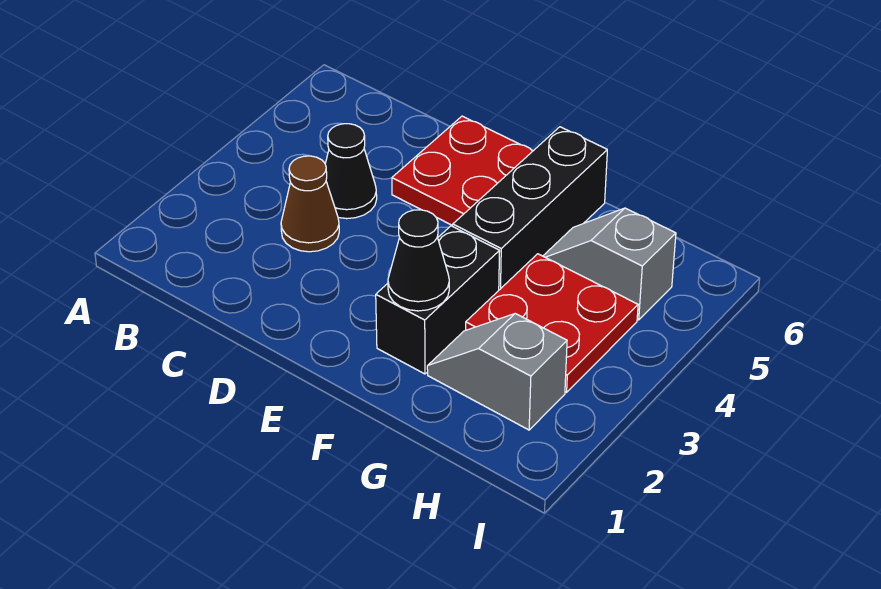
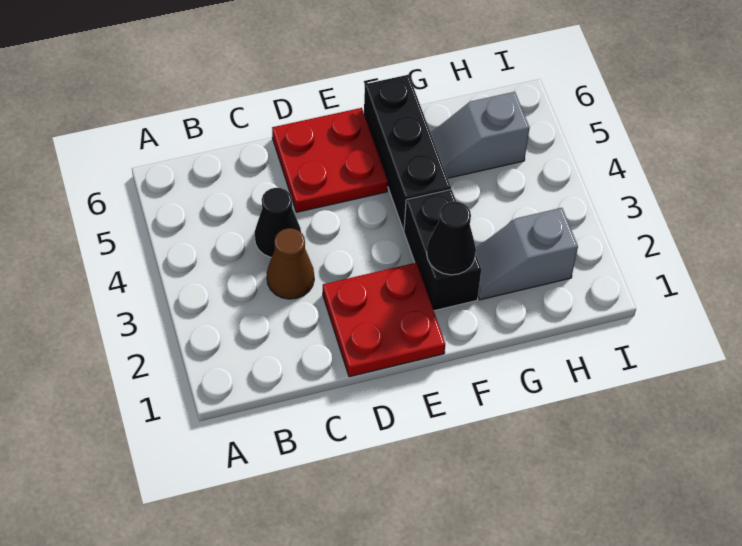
red 2x2 plate [466,254,638,392] -> red 2x2 plate moved to [323,263,445,377]

